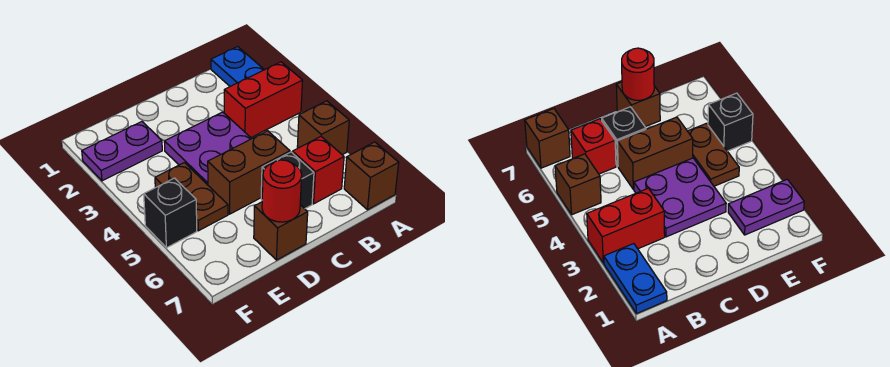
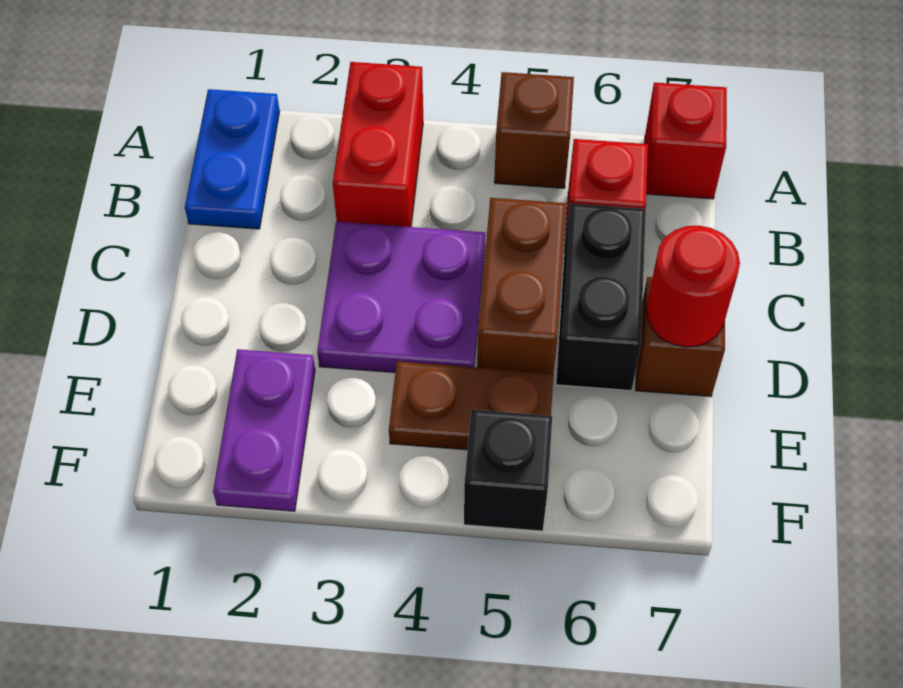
blue 1x2 plate [211,47,264,86] -> blue 1x2 plate turned to [185,89,280,229]
brown 1x1 brick [344,142,399,210] -> red 1x1 brick [645,83,727,199]
black 1x1 brick [261,152,314,209] -> black 1x2 brick [556,203,646,390]

